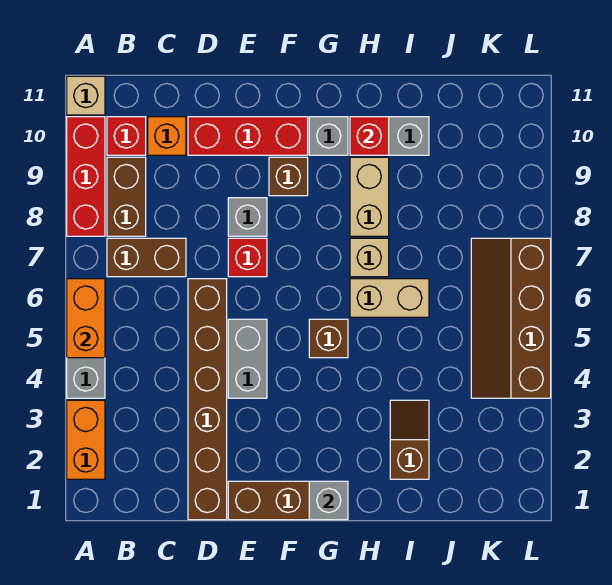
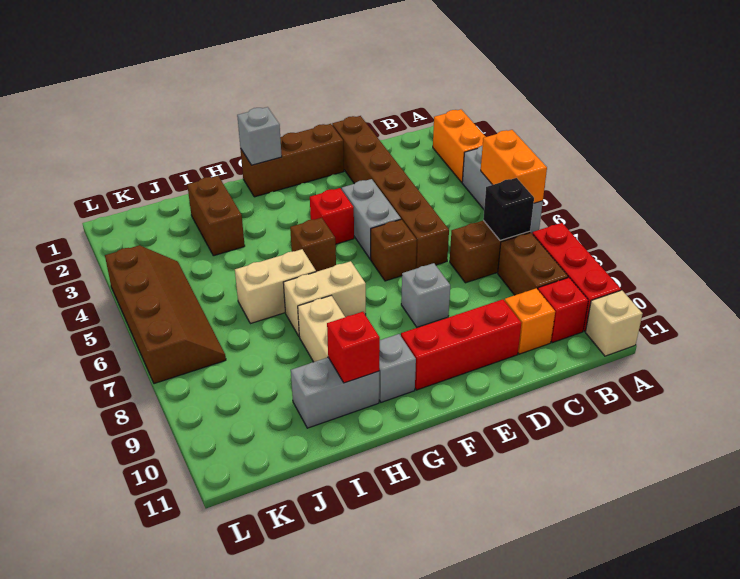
none -> black 1x1 brick [483,178,534,241]
red 1x1 brick [228,238,267,277] -> red 1x1 brick moved to [310,188,354,244]
brown 1x1 brick [269,157,308,196] -> brown 1x1 brick moved to [371,219,417,281]
tan 1x1 brick [350,238,389,277] -> tan 1x2 brick [283,261,366,336]
brown 1x2 slope [390,400,429,479] -> brown 1x2 brick [187,176,245,256]

